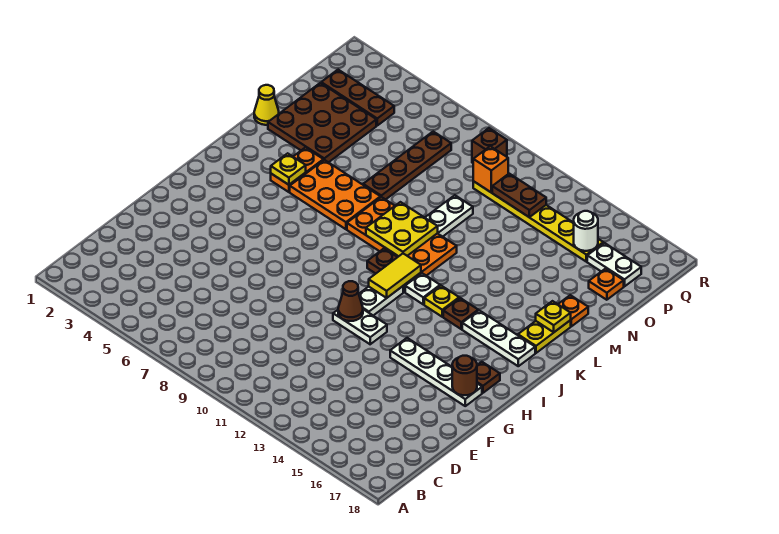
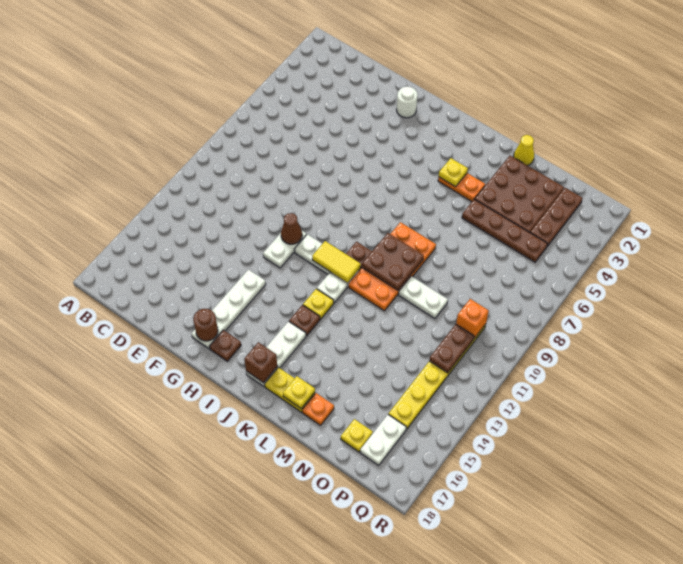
orange 2x3 plate [290,160,380,229] -> none
yellow 2x2 plate [366,202,438,256] -> brown 2x2 plate [362,233,424,290]
brown 1x4 plate [363,132,451,200] -> brown 1x4 plate moved to [462,199,548,262]
orange 1x1 plate [589,269,624,300] -> yellow 1x1 plate [341,419,373,452]
white 1x1 round brick [574,211,598,251] -> white 1x1 round brick moved to [397,86,418,118]
brown 1x1 brick [472,128,507,163] -> brown 1x1 brick moved to [244,342,277,383]

